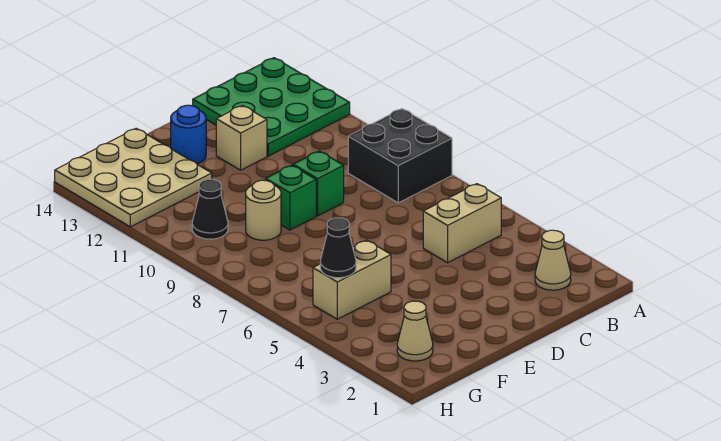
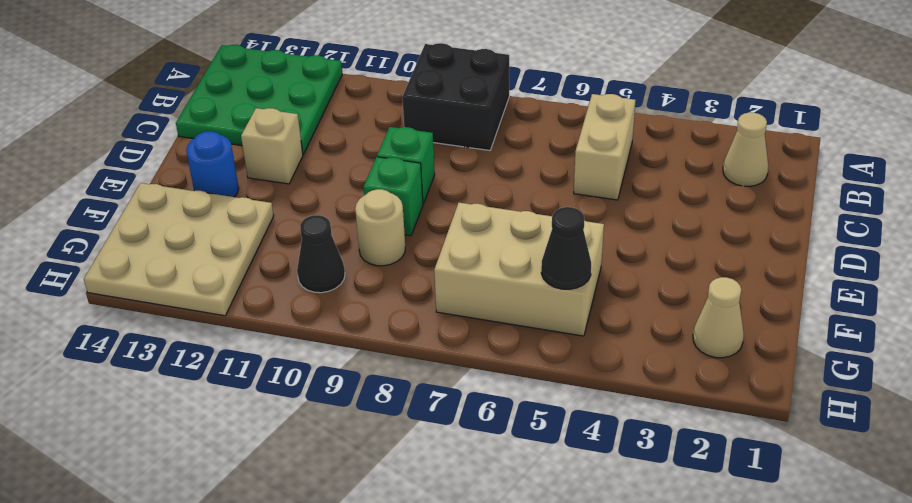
tan 1x2 brick [313,240,391,319] -> tan 2x3 brick [434,203,604,336]

